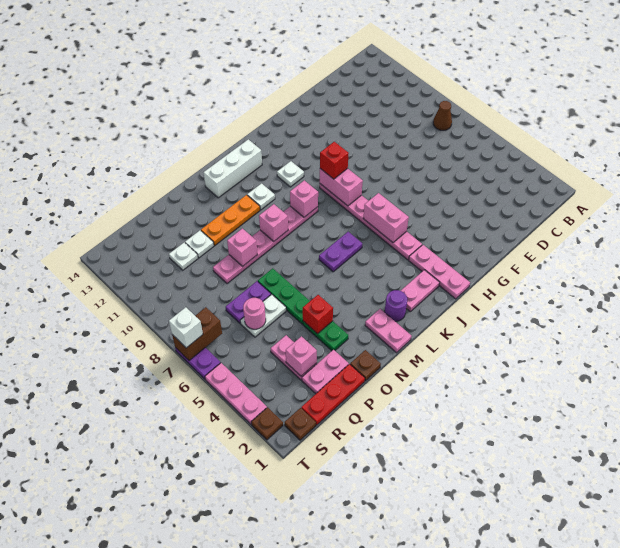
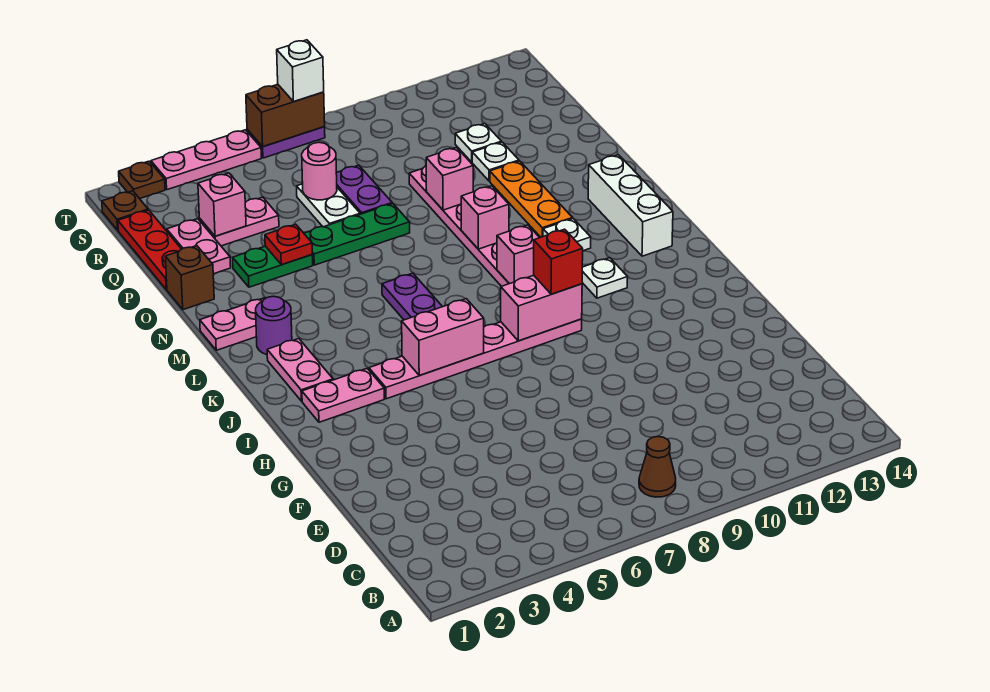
pink 1x3 plate [409,245,470,299] -> pink 1x2 plate [302,369,384,422]
brown 1x1 plate [350,350,381,381] -> brown 1x1 brick [165,246,214,310]
red 1x1 brick [303,295,333,334] -> red 1x1 plate [265,224,312,265]
brown 1x2 brick [172,307,222,360] -> brown 1x2 brick turned to [246,84,325,147]

